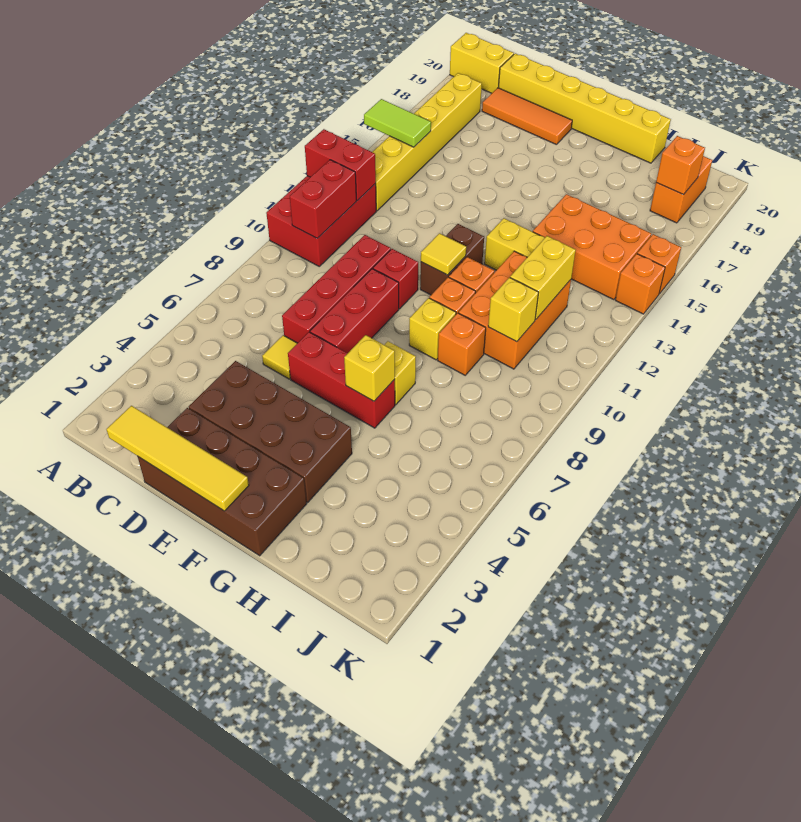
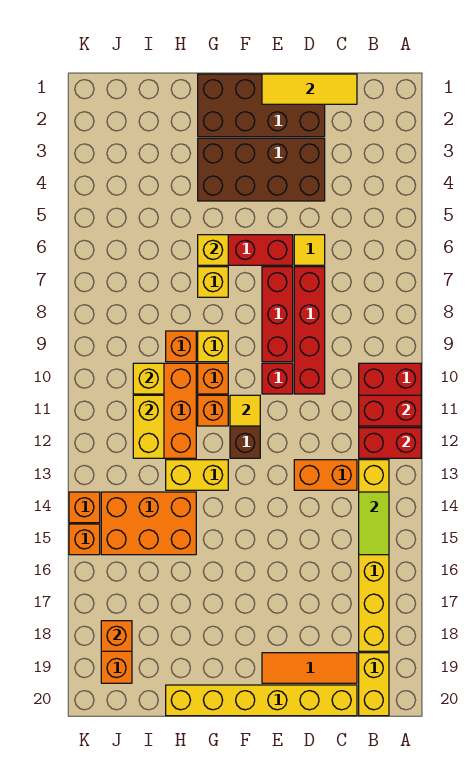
lime 1x2 tile [364,99,431,147] -> lime 1x2 tile turned to [359,492,389,555]
yellow 1x2 brick [450,33,514,93] -> yellow 1x2 brick turned to [359,653,389,716]
red 1x2 brick [290,160,356,238] -> red 1x2 brick turned to [359,395,421,426]
yellow 1x4 tile [107,406,249,511] -> yellow 1x3 tile [262,74,357,104]
none -> orange 1x2 brick [294,460,357,490]

